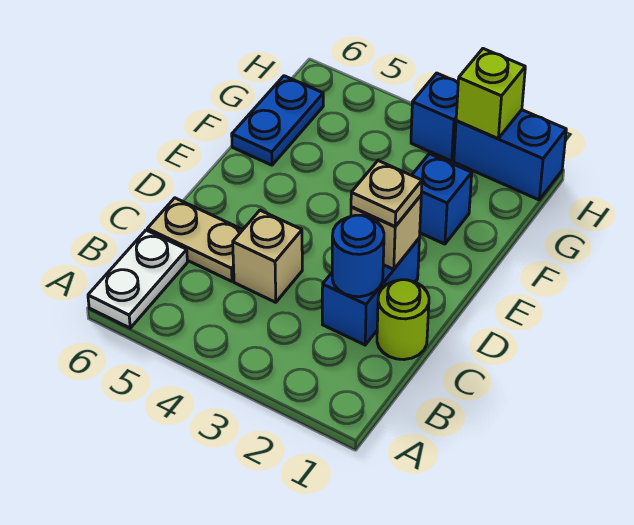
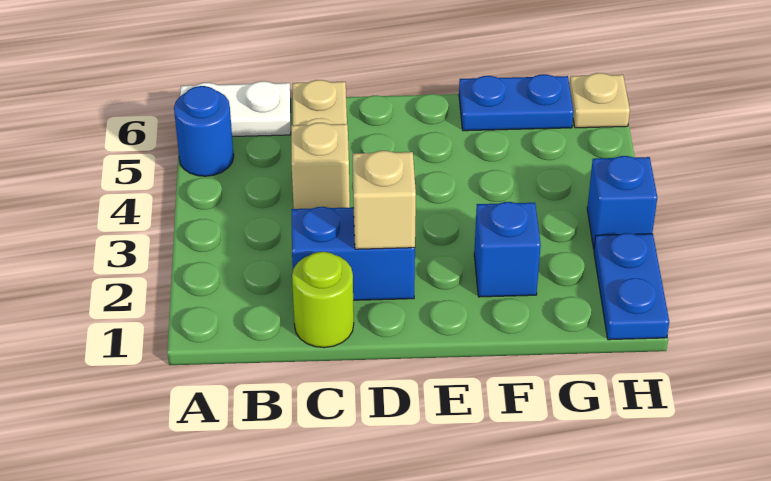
blue 1x1 round brick [332,215,384,297] -> blue 1x1 round brick moved to [174,86,234,176]
tan 1x1 plate [351,161,422,227] -> tan 1x1 plate moved to [570,73,630,128]
blue 1x2 brick [454,110,566,200] -> blue 1x2 plate [594,233,669,340]
lime 1x1 brick [456,49,525,138] -> none

